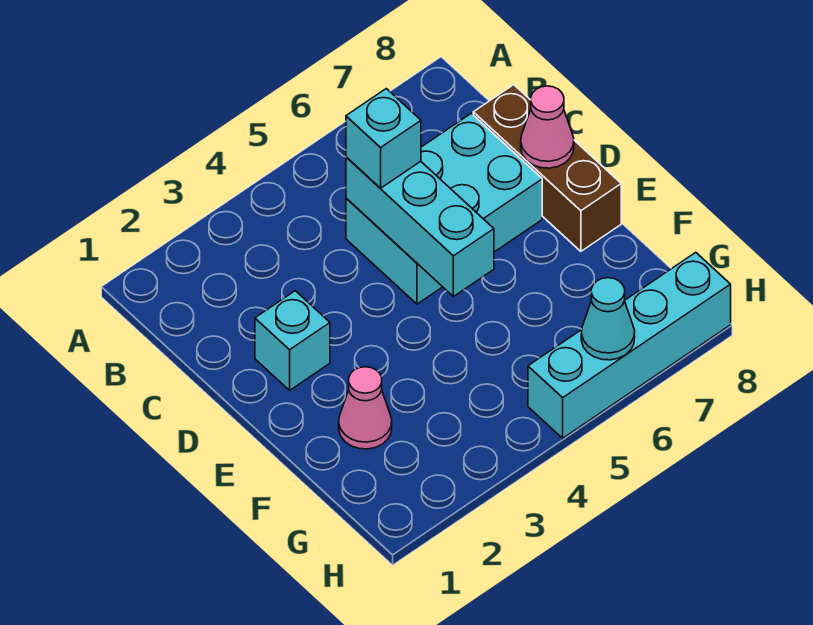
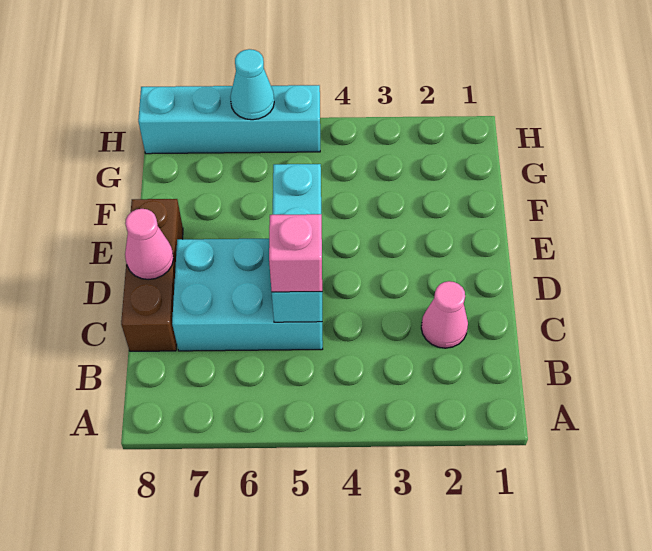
cyan 1x1 brick [346,89,421,188] -> pink 1x1 brick [269,214,322,292]
cyan 1x1 brick [255,291,330,390] -> none
pink 1x1 cone [339,367,392,449] -> pink 1x1 cone moved to [421,281,468,348]

